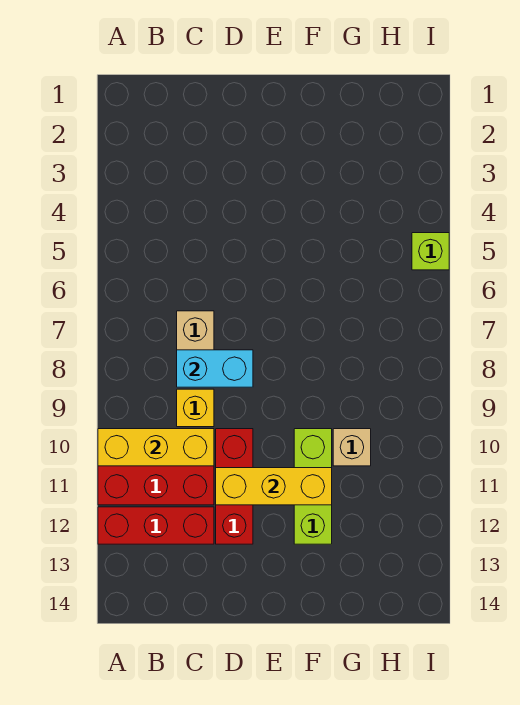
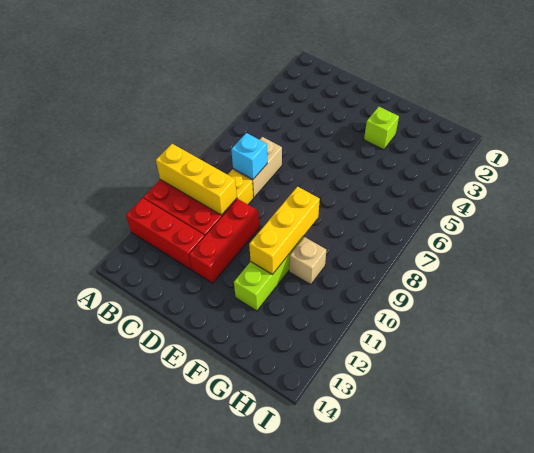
cyan 1x2 brick [177,350,253,387] -> cyan 1x1 brick [231,133,267,179]
yellow 1x3 brick [216,468,332,505] -> yellow 1x3 brick turned to [249,187,320,275]
lime 1x1 brick [412,233,449,270] -> lime 1x1 brick moved to [364,107,399,150]

